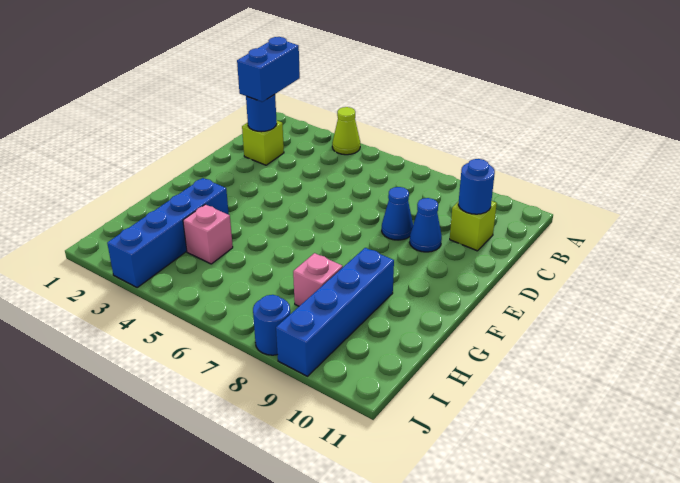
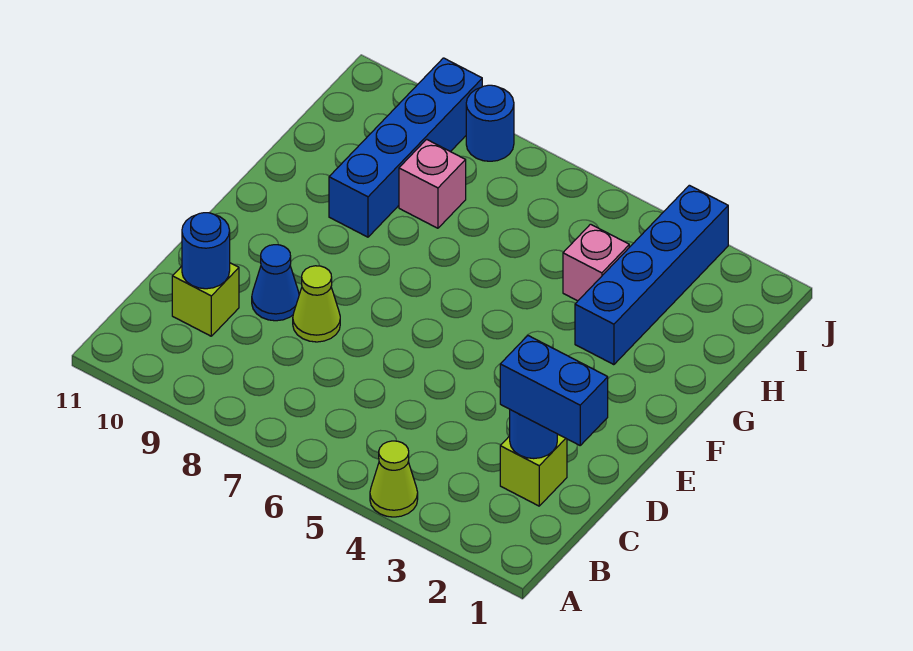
blue 1x2 brick [237,37,300,102] -> blue 1x2 brick turned to [500,336,608,445]
blue 1x1 cone [382,187,413,240] -> lime 1x1 cone [293,266,340,342]

